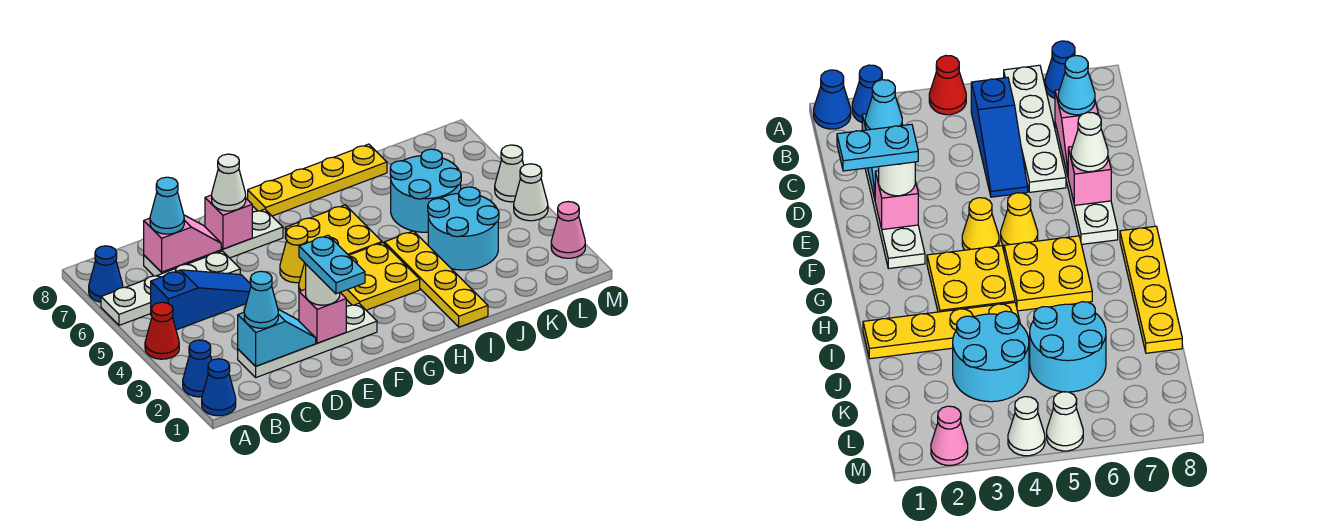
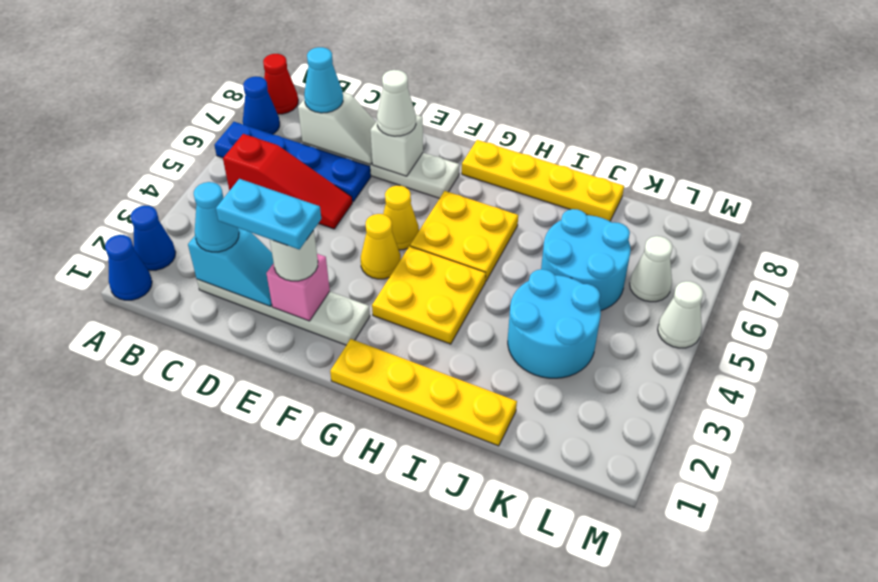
red 1x1 cone [145,302,179,359] -> red 1x1 cone moved to [263,54,298,114]
white 1x4 plate [101,251,240,325] -> blue 1x4 plate [214,122,371,202]
blue 1x3 slope [151,270,251,330] -> red 1x3 slope [223,134,352,229]
pink 1x2 slope [144,215,221,272] -> white 1x2 slope [298,92,376,164]
cyan 1x2 plate [299,235,365,294] -> cyan 1x2 plate turned to [216,179,321,249]
pink 1x1 brick [205,195,252,249] -> white 1x1 brick [370,115,423,176]
yellow 1x4 plate [384,231,488,327] -> yellow 1x4 plate turned to [330,339,517,446]
pink 1x1 cone [551,202,585,258] -> none
white 1x1 cone [514,164,548,221] -> white 1x1 cone moved to [630,236,672,302]

